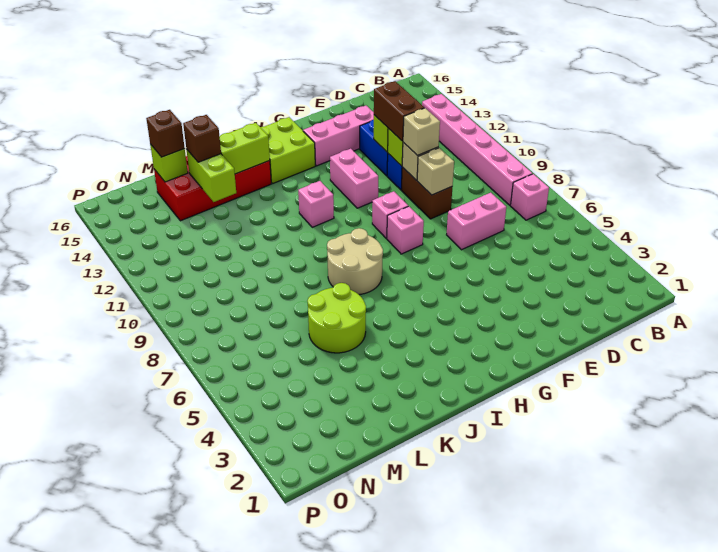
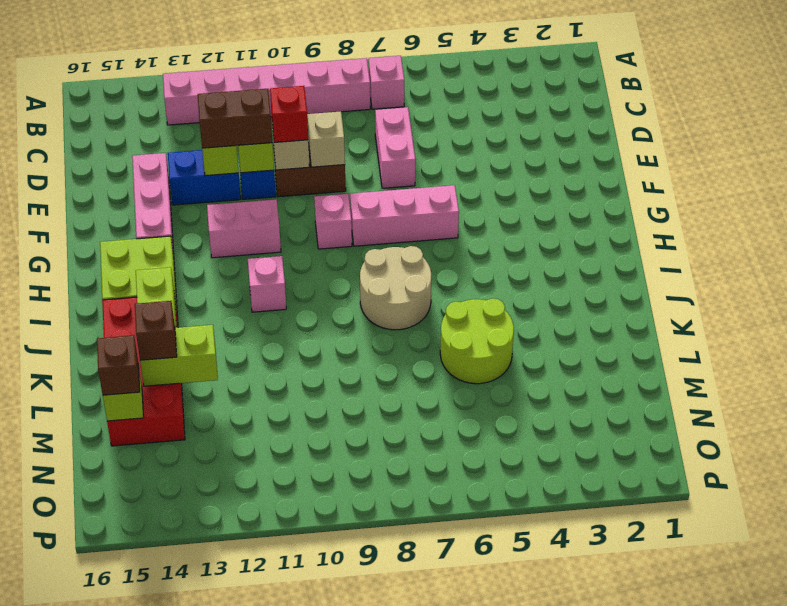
tan 1x1 brick [403,108,440,155] -> red 1x1 brick [270,86,308,142]
pink 1x1 brick [387,206,424,254] -> pink 1x3 brick [350,185,459,246]

